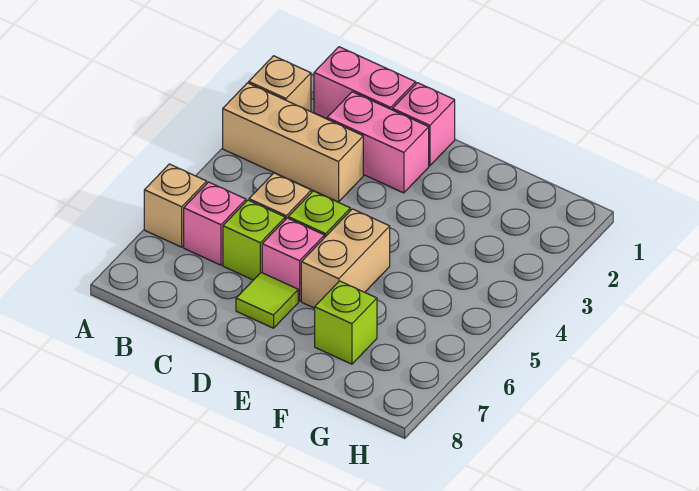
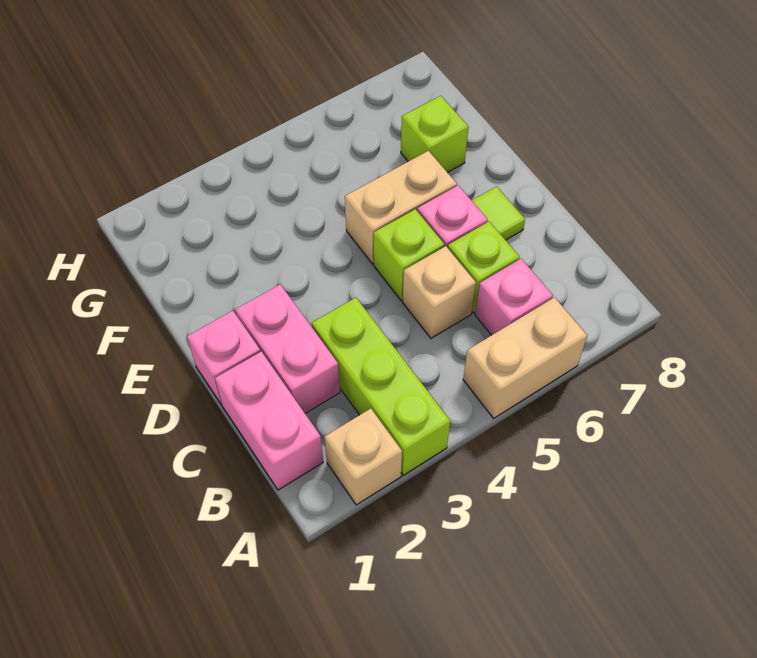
tan 1x3 brick [223,83,363,202] -> lime 1x3 brick [312,298,450,475]
tan 1x1 brick [144,164,207,247] -> tan 1x2 brick [463,297,587,418]

